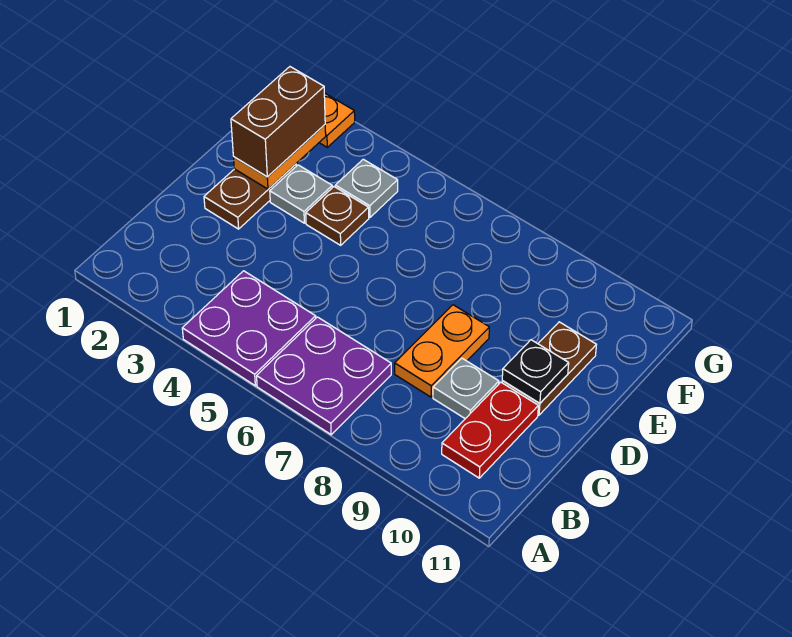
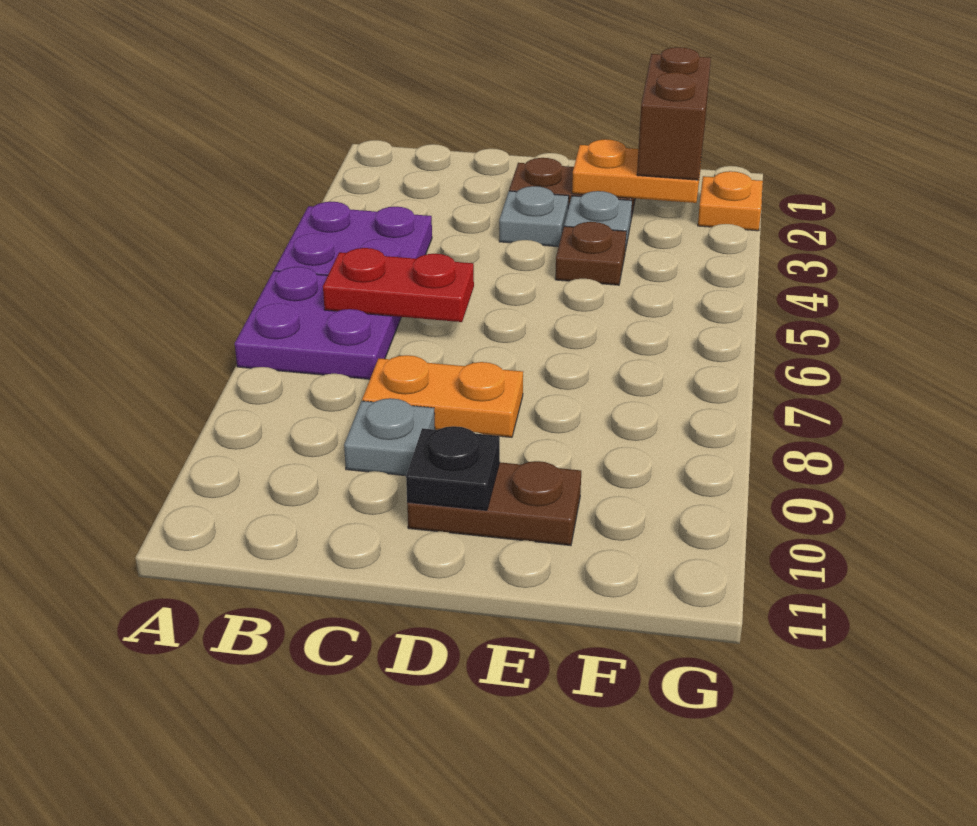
red 1x2 plate [442,382,538,478] -> red 1x2 plate moved to [323,248,474,322]
brown 1x2 brick [231,67,325,177] -> brown 1x2 brick turned to [637,47,711,180]
grey 1x1 plate [335,159,398,217] -> grey 1x1 plate moved to [499,186,569,247]

